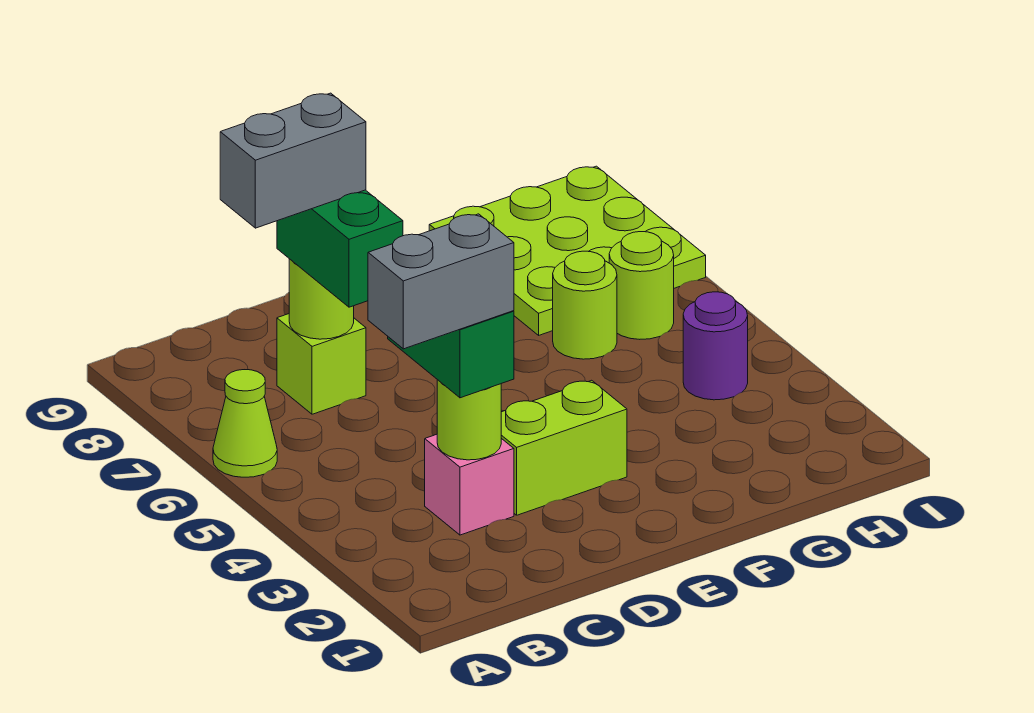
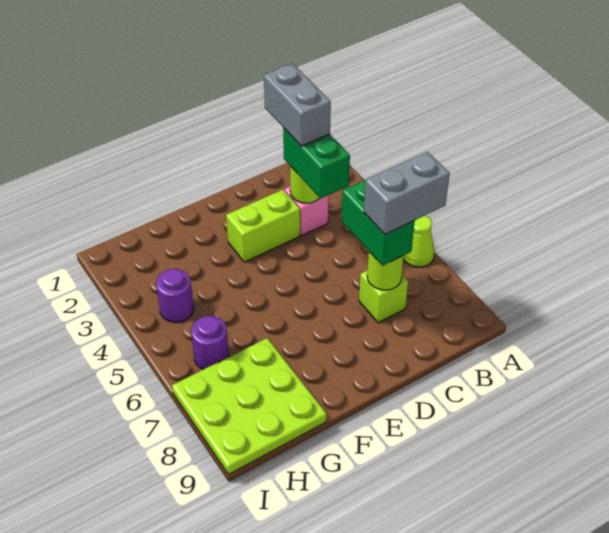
grey 1x2 brick [368,214,514,349] -> grey 1x2 brick turned to [264,64,331,146]
lime 1x1 round brick [553,251,617,359] -> none
lime 1x1 round brick [609,232,674,339] -> purple 1x1 round brick [191,316,229,369]

